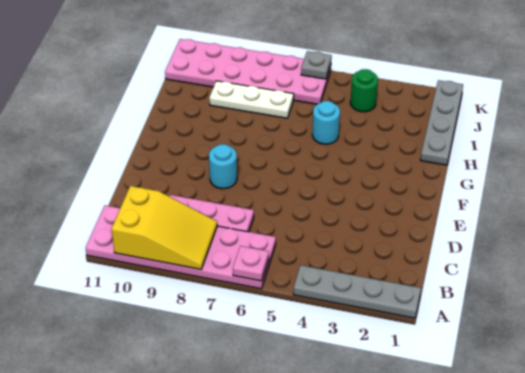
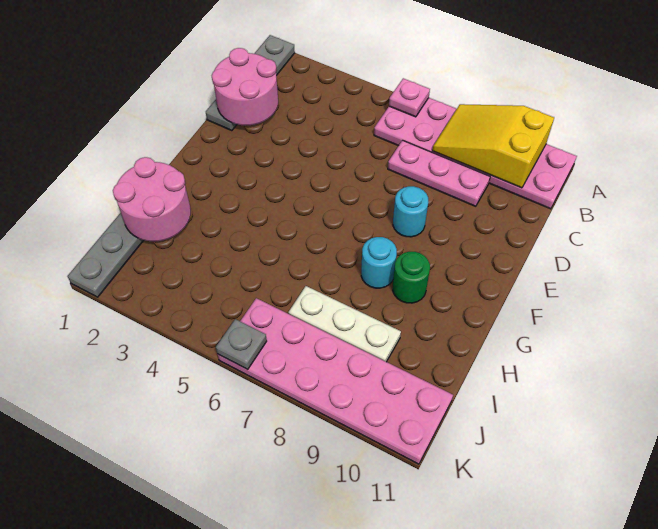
grey 1x4 plate [293,265,421,318] -> grey 1x4 plate turned to [206,35,295,131]
none -> pink 2x2 round brick [212,48,278,125]
none -> pink 2x2 round brick [113,157,191,241]
cyan 1x1 round brick [312,101,340,144] -> cyan 1x1 round brick moved to [361,237,397,288]
green 1x1 round brick [350,69,378,112] -> green 1x1 round brick moved to [393,252,430,303]

